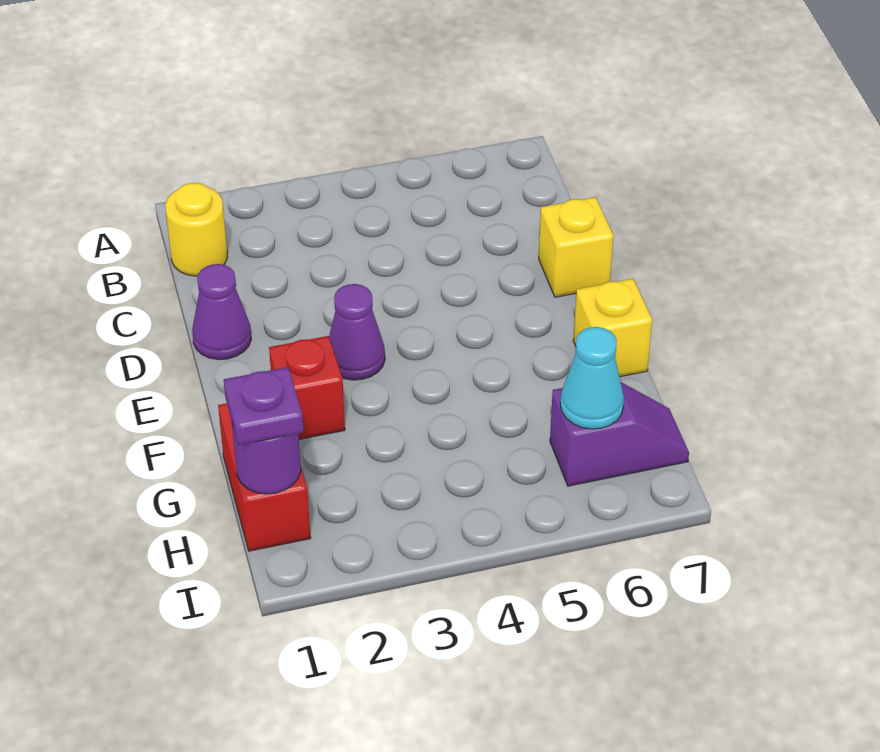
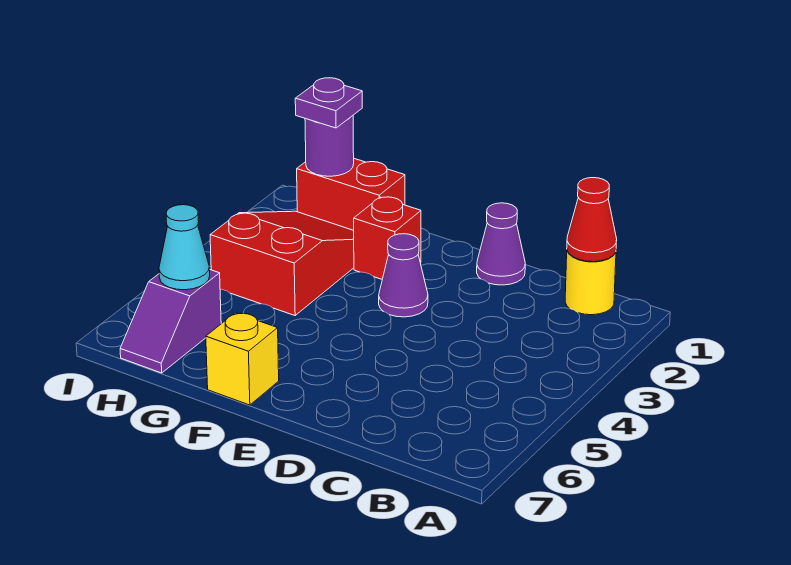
none -> red 1x1 cone [567,178,617,262]
yellow 1x1 brick [539,197,613,297] -> none
none -> red 2x3 slope [210,211,354,315]

